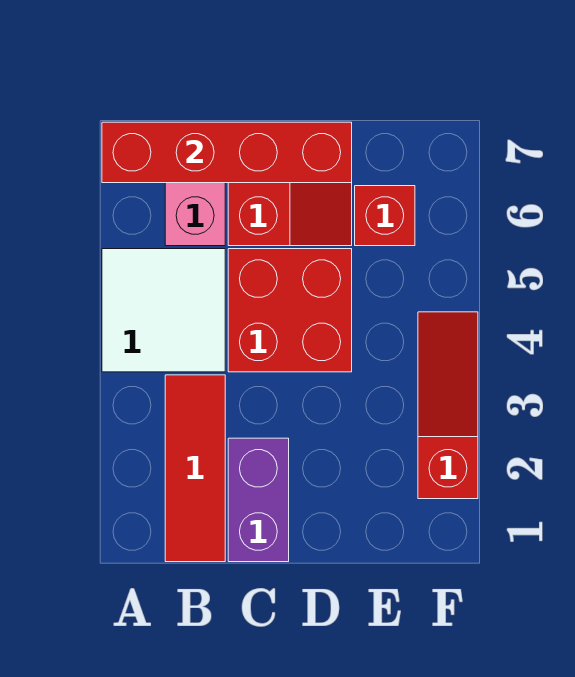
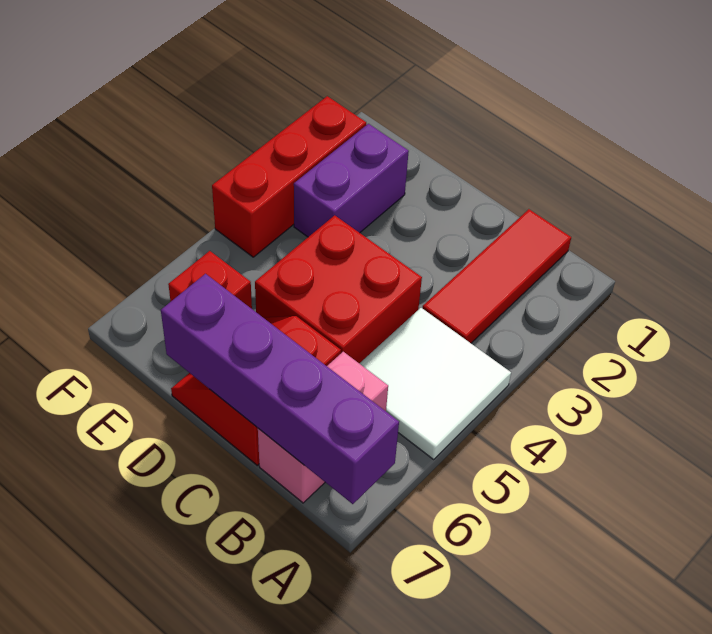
red 1x4 brick [102,122,352,183] -> purple 1x4 brick [161,274,399,504]
purple 1x2 brick [228,438,289,562] -> purple 1x2 brick moved to [294,124,409,237]
red 1x3 slope [418,312,478,499] -> red 1x3 brick [212,96,366,257]

